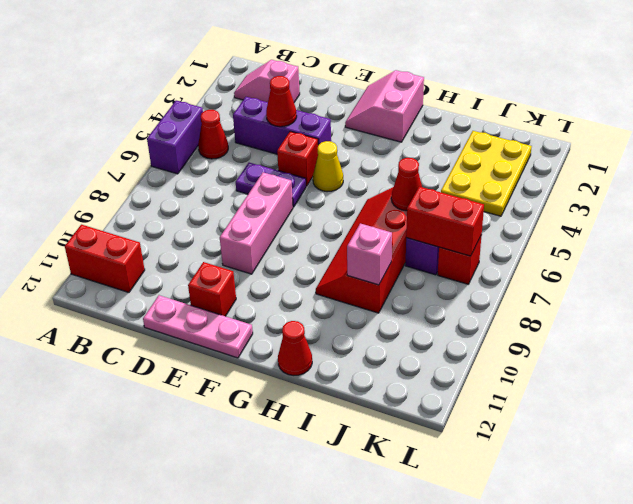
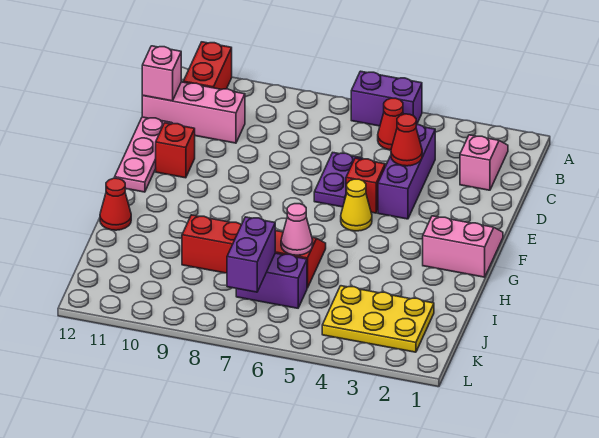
pink 1x3 brick [220,172,293,274] -> pink 1x3 brick moved to [142,82,245,143]
red 1x1 cone [391,158,422,211] -> pink 1x1 cone [281,204,313,255]
pink 1x1 brick [347,223,392,285] -> pink 1x1 brick moved to [142,46,181,101]
red 1x2 brick [406,187,484,256] -> purple 1x2 brick [227,217,275,292]
red 1x1 brick [438,235,482,284] -> none

